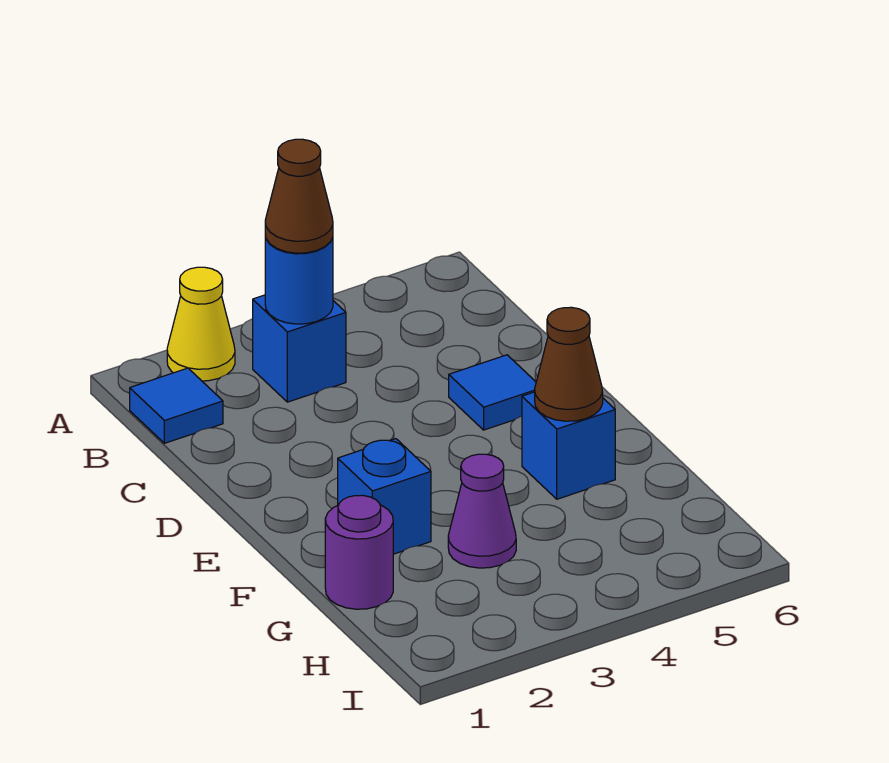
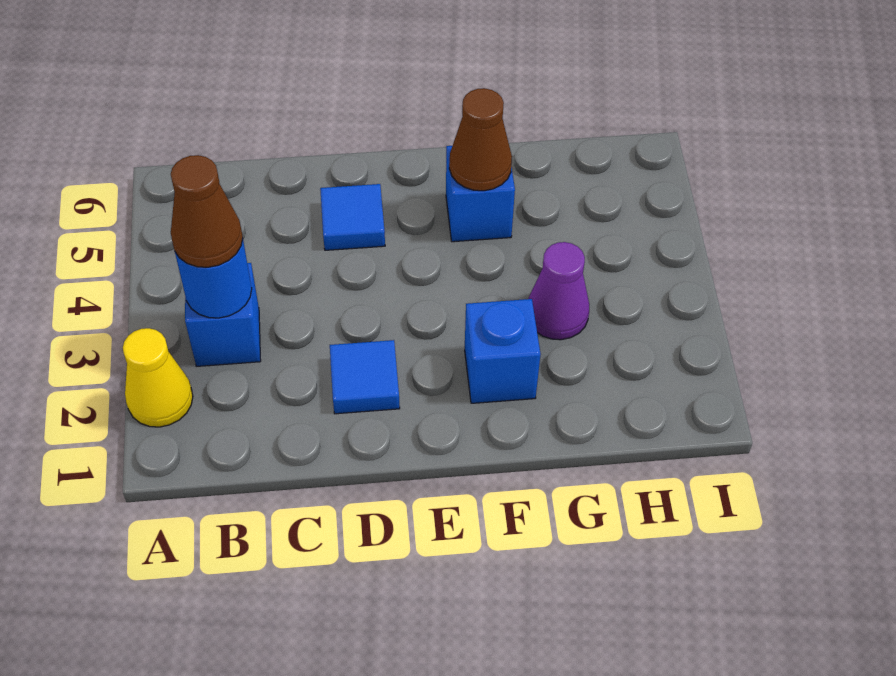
blue 1x1 tile [130,368,223,443] -> blue 1x1 tile moved to [330,340,400,414]
purple 1x1 round brick [325,495,393,609] -> none

